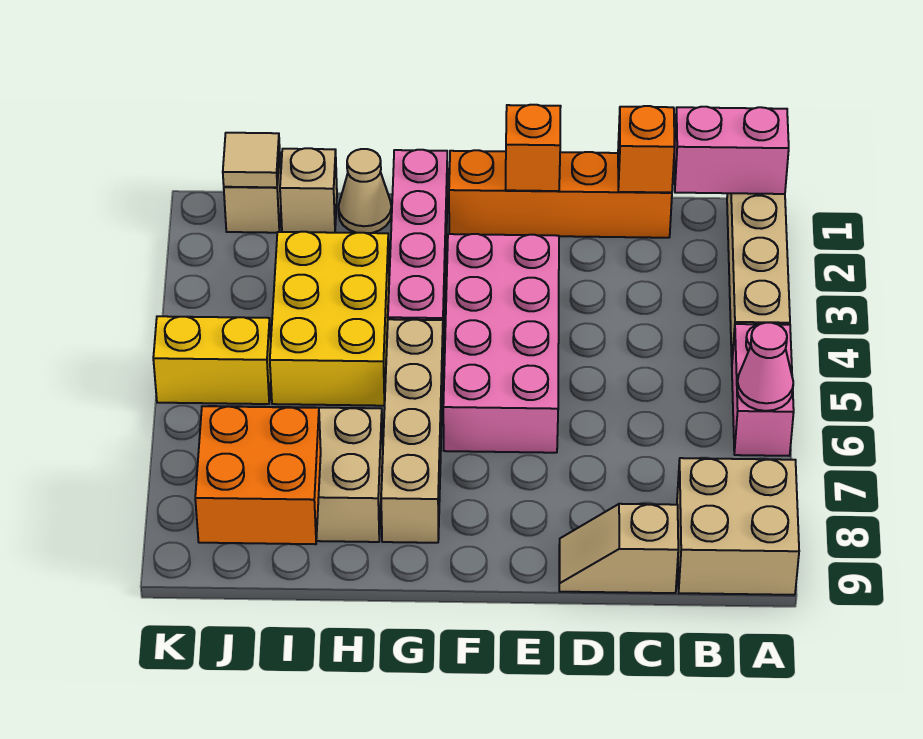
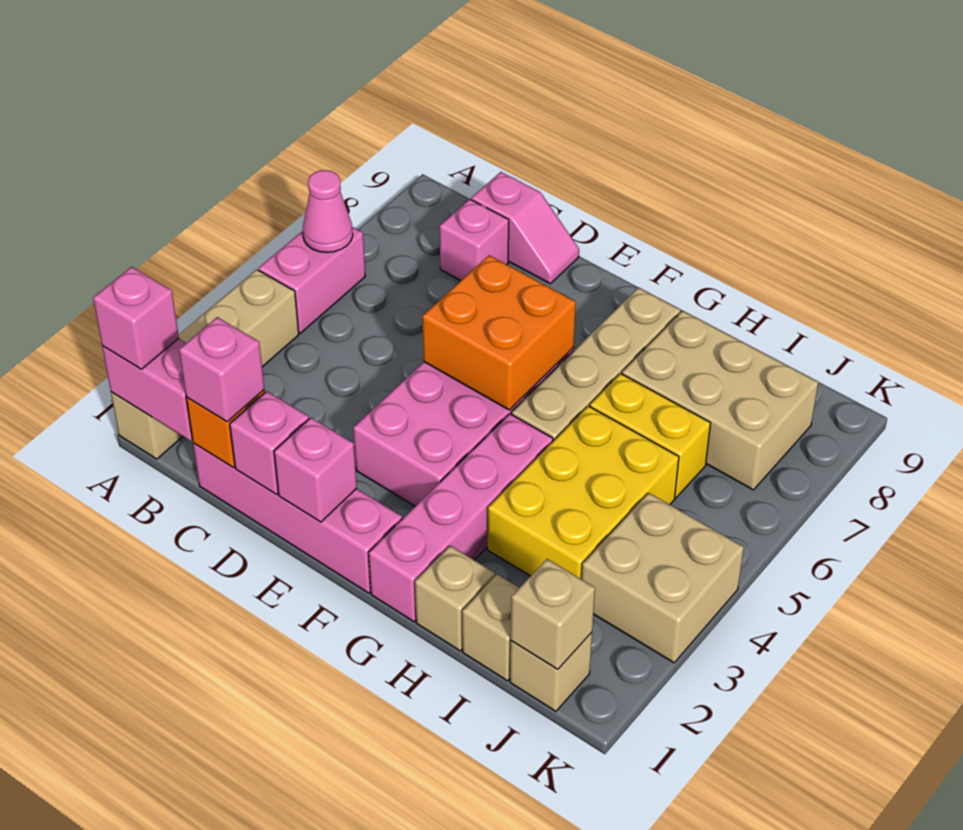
none -> pink 1x1 brick [93,267,179,369]
tan 2x2 brick [677,458,799,595] -> tan 2x2 brick moved to [582,493,744,663]
orange 1x4 brick [449,150,672,238] -> pink 1x4 brick [193,443,402,593]
none -> pink 1x1 brick [179,317,264,422]
none -> pink 1x1 brick [440,199,509,281]
tan 1x2 slope [559,504,678,593] -> pink 1x2 slope [471,172,579,284]
none -> pink 1x1 brick [230,391,309,495]
orange 1x1 brick [506,105,561,191] -> pink 1x1 brick [274,418,357,522]
tan 1x1 cone [339,149,392,233] -> tan 1x1 brick [415,546,495,651]
orange 2x2 brick [195,406,321,544] -> orange 2x2 brick moved to [422,255,576,410]
tan 1x1 tile [223,133,280,187] -> tan 1x1 brick [511,559,595,669]
yellow 1x2 brick [153,316,271,404] -> yellow 1x2 brick moved to [590,373,711,498]

